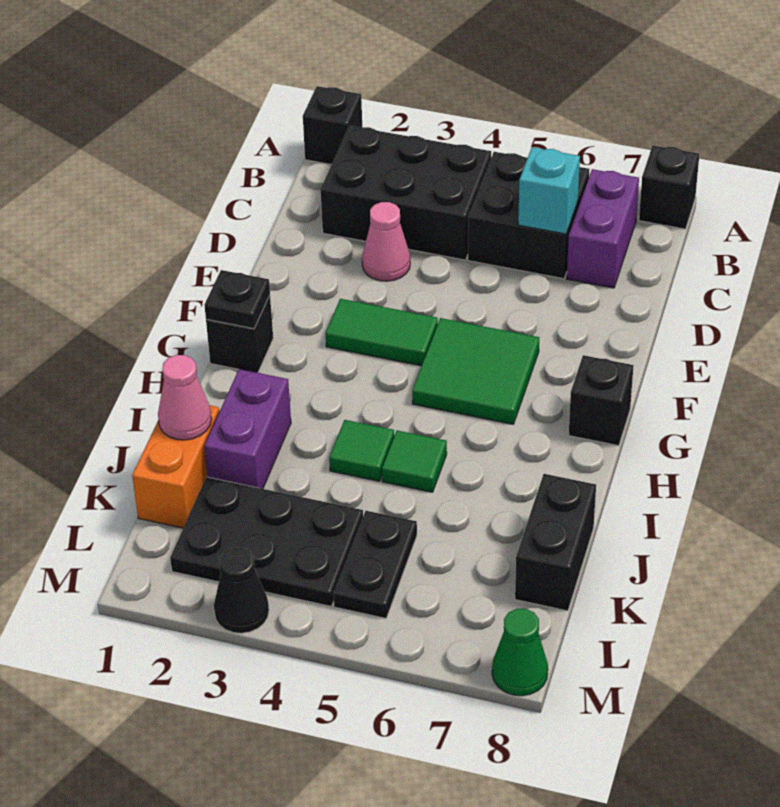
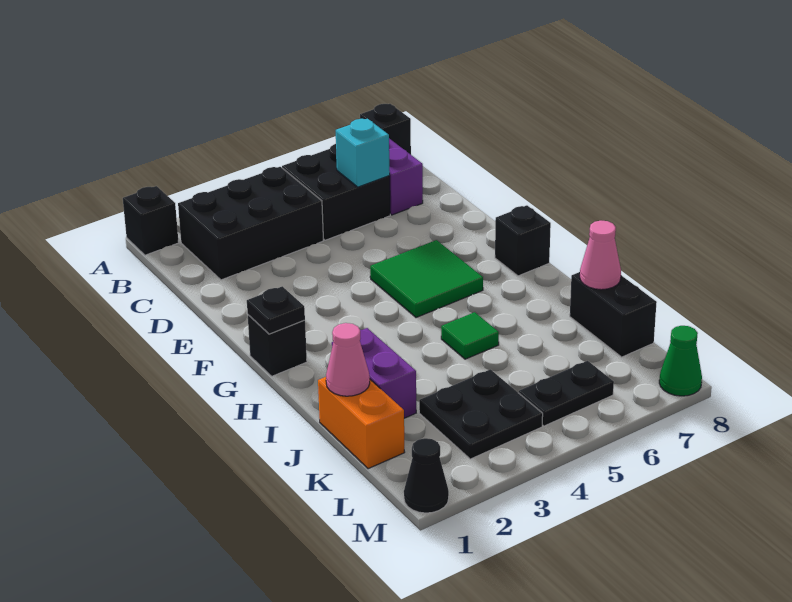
pink 1x1 cone [362,202,410,281] -> pink 1x1 cone moved to [580,221,621,290]
green 1x2 tile [325,299,438,366] -> none
green 1x1 tile [329,420,394,481] -> none
black 2x3 plate [170,477,363,606] -> black 2x2 plate [419,369,543,459]
black 1x2 plate [333,511,417,618] -> black 1x2 plate turned to [518,361,614,426]
black 1x1 cone [214,548,269,633] -> black 1x1 cone moved to [404,438,449,513]

